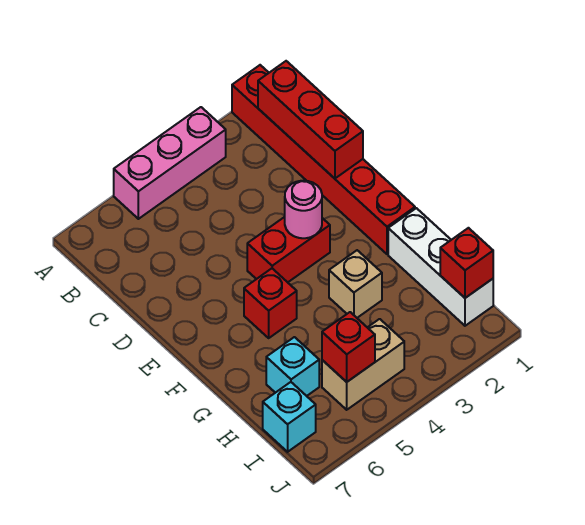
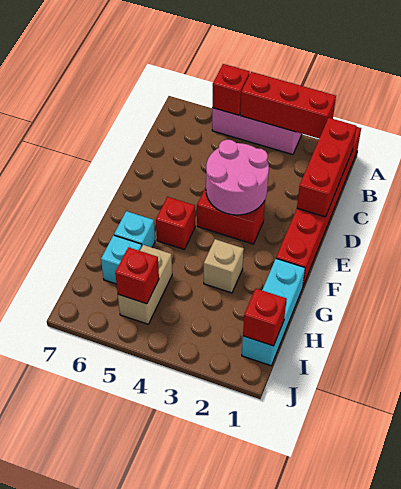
none -> red 1x3 brick [240,72,336,138]
none -> red 1x1 brick [212,64,250,115]
pink 1x1 round brick [285,181,322,238] -> pink 2x2 round brick [206,140,269,215]
white 1x3 brick [388,208,493,326] -> cyan 1x3 brick [242,259,305,366]
tan 1x2 brick [322,319,404,410] -> tan 1x2 brick turned to [118,245,172,324]
cyan 1x1 brick [263,382,316,452] -> cyan 1x1 brick moved to [114,211,155,247]

